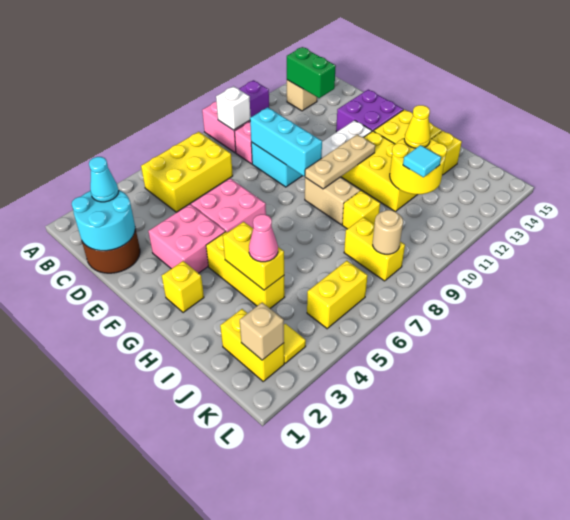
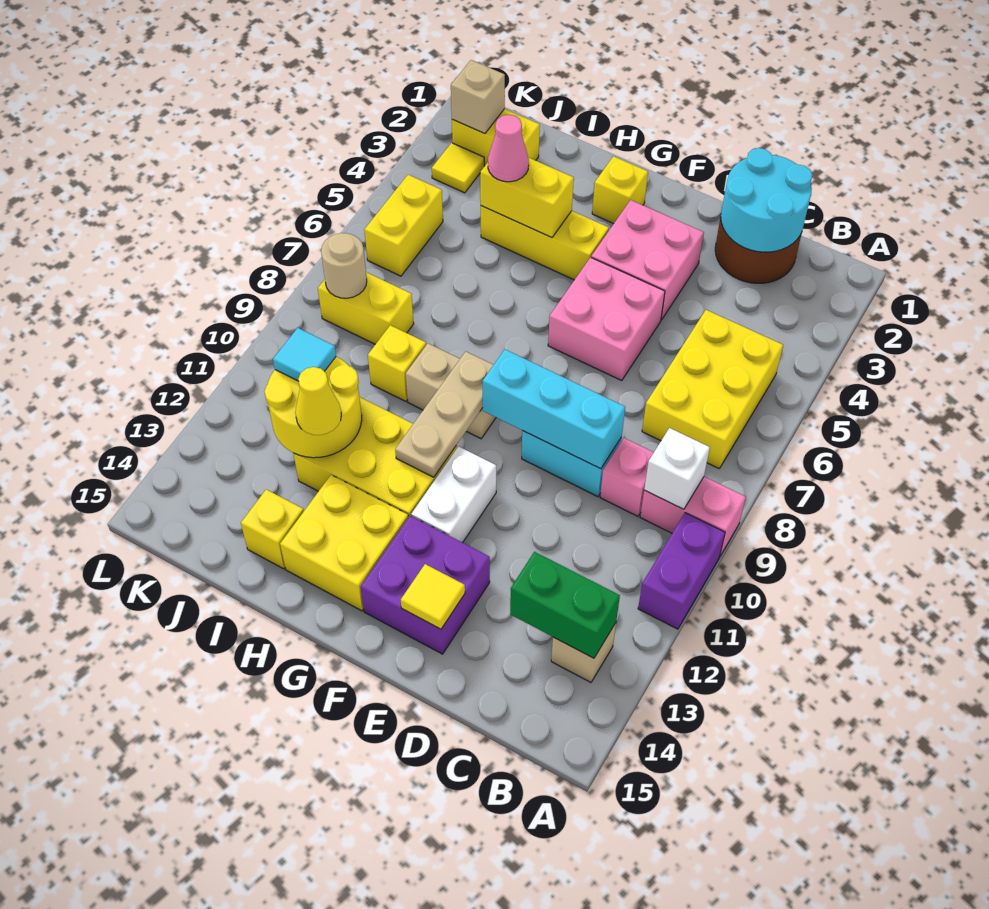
cyan 1x1 cone [89,157,119,202] -> none
none -> yellow 1x1 tile [401,564,465,629]

